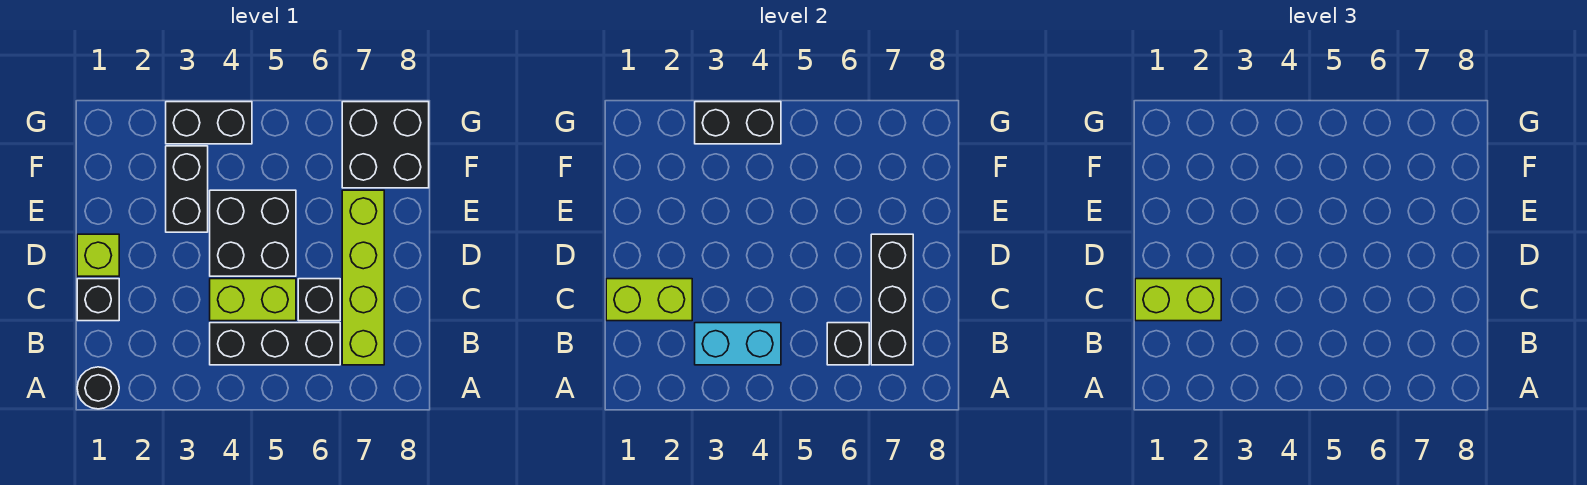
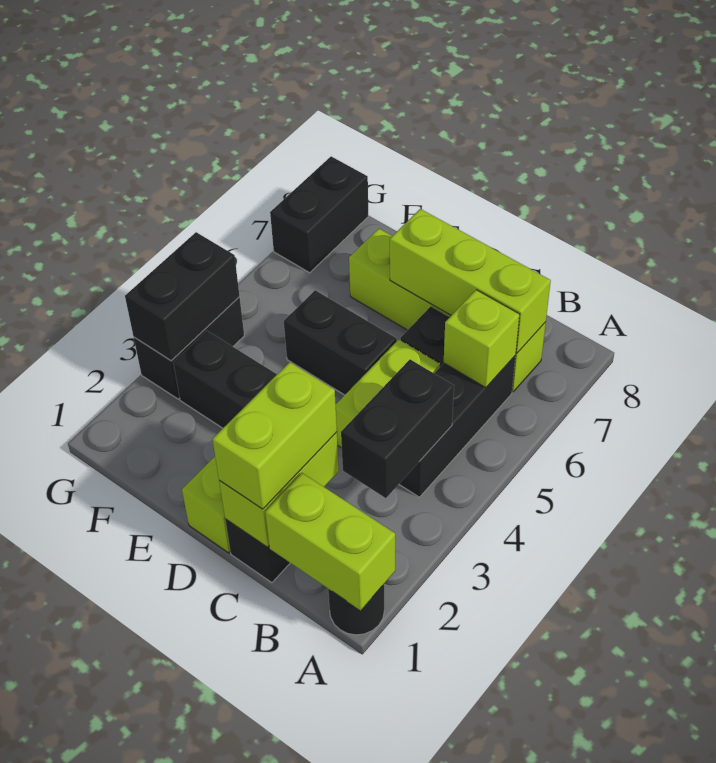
none -> lime 1x2 brick [265,473,395,610]
cyan 1x2 brick [695,323,781,365] -> black 1x2 brick [341,359,454,498]
black 1x1 brick [827,323,869,365] -> lime 1x1 brick [444,290,520,388]
black 1x3 brick [871,234,913,365] -> lime 1x3 brick [390,209,551,353]
black 2x2 brick [210,190,296,276] -> black 1x2 brick [284,290,397,395]
black 2x2 brick [342,102,429,188] -> black 1x2 brick [270,156,369,273]

